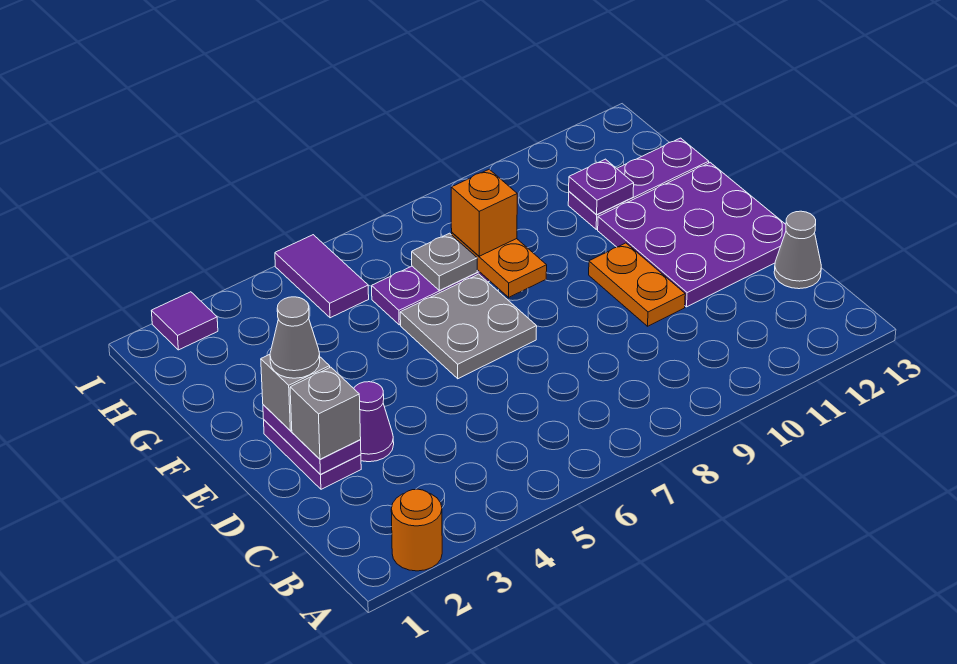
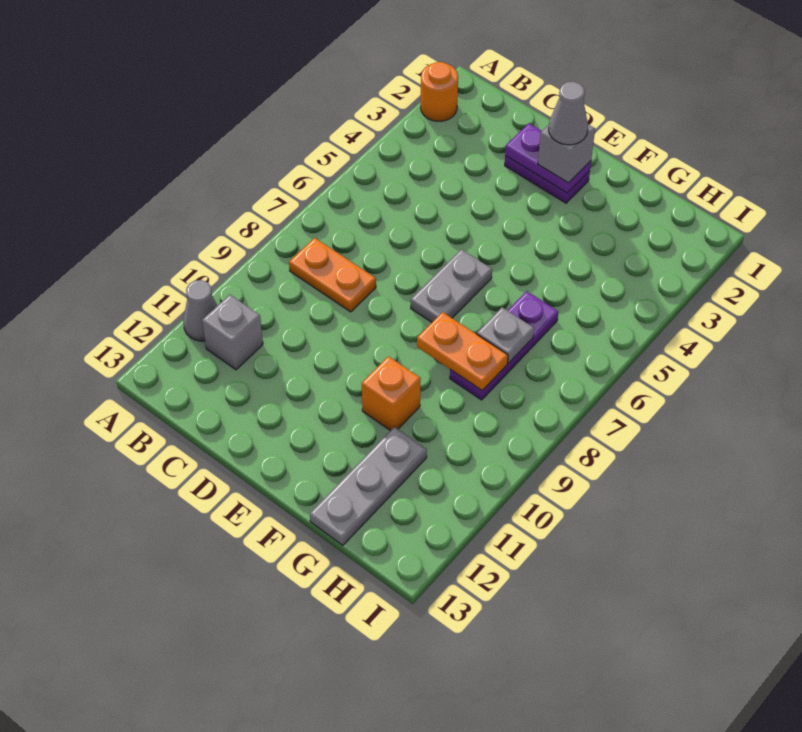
grey 1x1 cone [774,211,821,289] -> grey 1x1 cone moved to [183,280,217,341]
grey 1x1 brick [290,367,361,459] -> grey 1x1 brick moved to [202,295,263,370]
purple 1x1 cone [354,382,394,462] -> none
orange 1x2 plate [589,243,685,326] -> orange 1x2 plate moved to [289,238,376,312]
purple 3x3 plate [598,163,786,307] -> none
grey 2x2 plate [400,274,537,379] -> grey 1x2 plate [411,249,492,322]
orange 1x1 brick [451,169,517,256] -> orange 1x1 brick moved to [362,356,421,431]
purple 1x3 plate [568,138,709,229] -> grey 1x3 plate [310,427,427,545]
purple 1x1 plate [569,159,634,214] -> none
purple 1x2 tile [275,235,369,318] -> none
purple 1x1 tile [152,292,218,350] -> none

